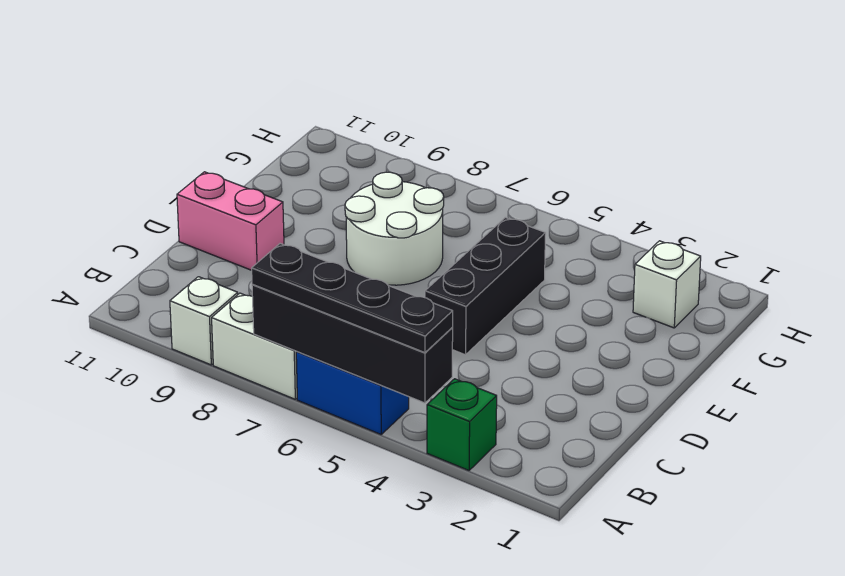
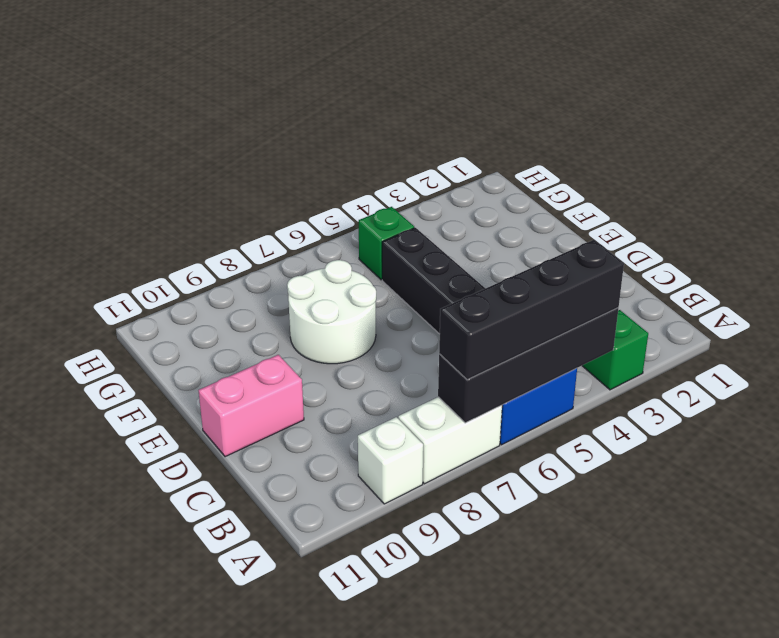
black 1x4 plate [252,244,453,353] -> black 1x4 brick [439,240,624,380]
white 1x1 brick [633,241,701,328] -> none
none -> green 1x1 brick [359,207,414,280]

